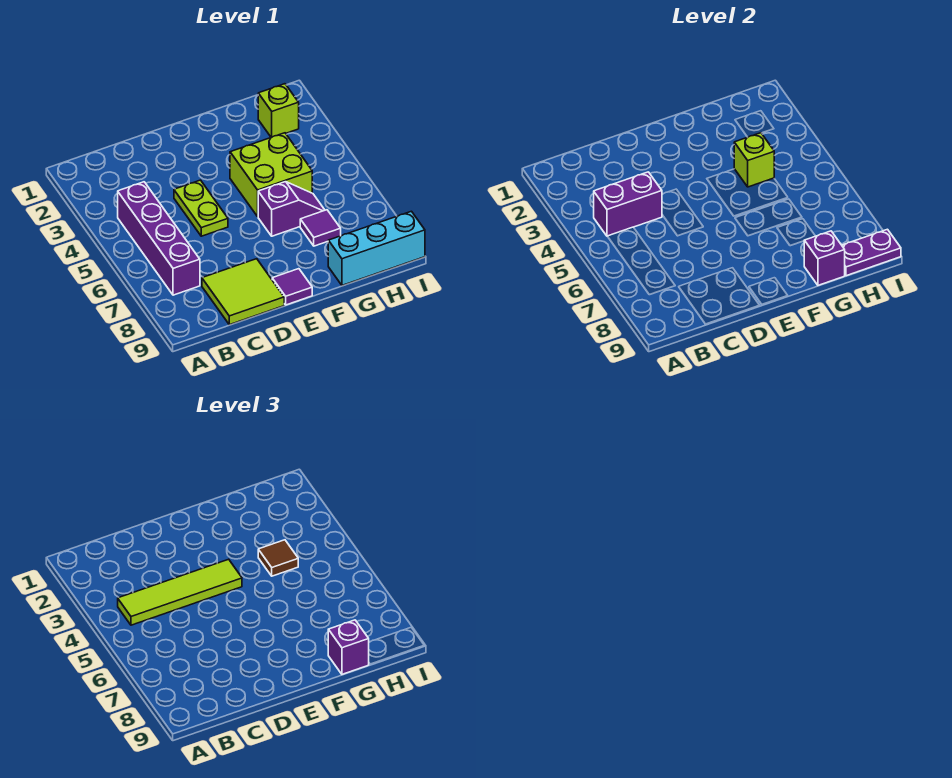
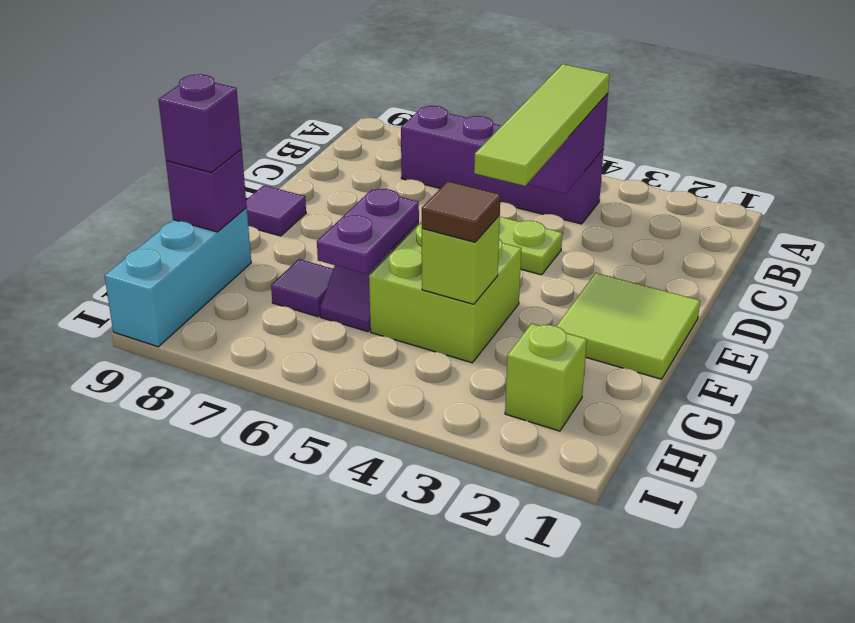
lime 2x2 tile [202,259,284,325] -> lime 2x2 tile moved to [557,273,700,379]
purple 1x2 plate [842,229,901,276] -> purple 1x2 plate moved to [317,189,419,274]

